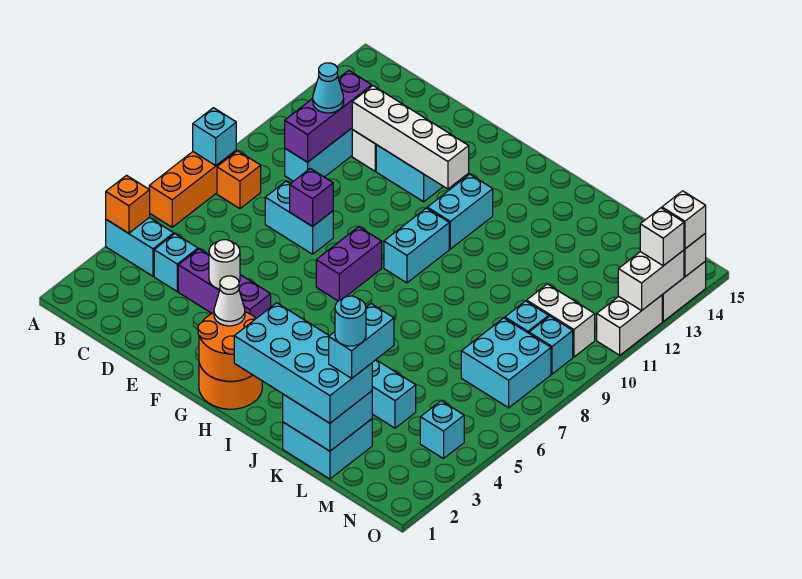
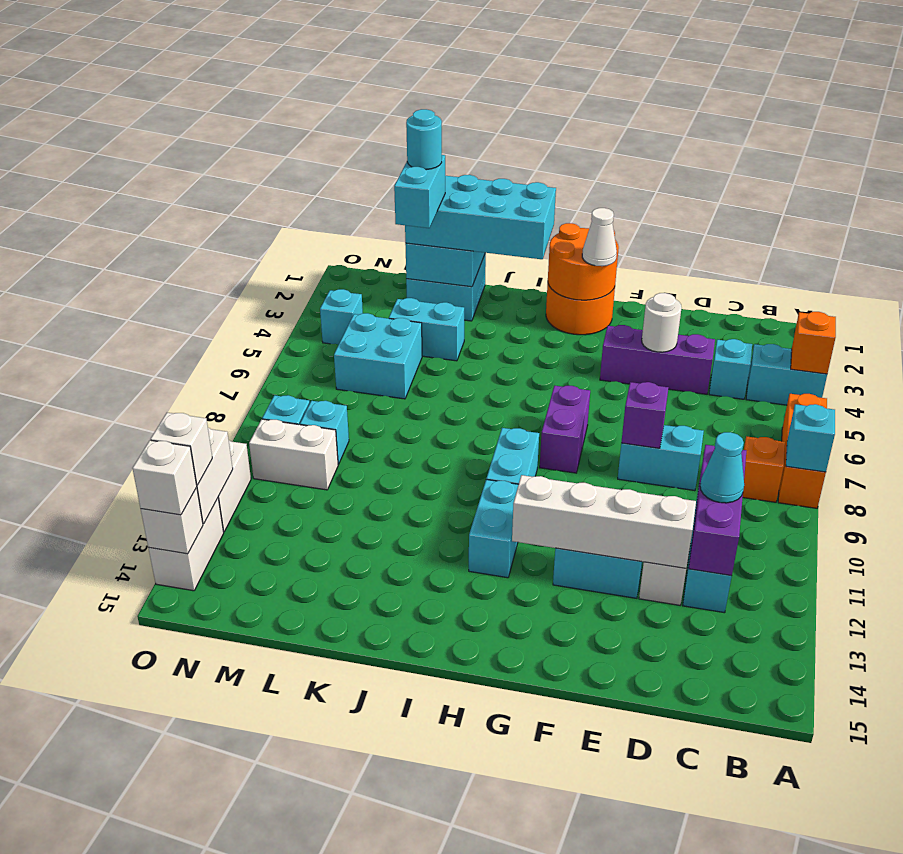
cyan 2x2 brick [461,318,551,408] -> cyan 2x2 brick moved to [334,313,422,399]

